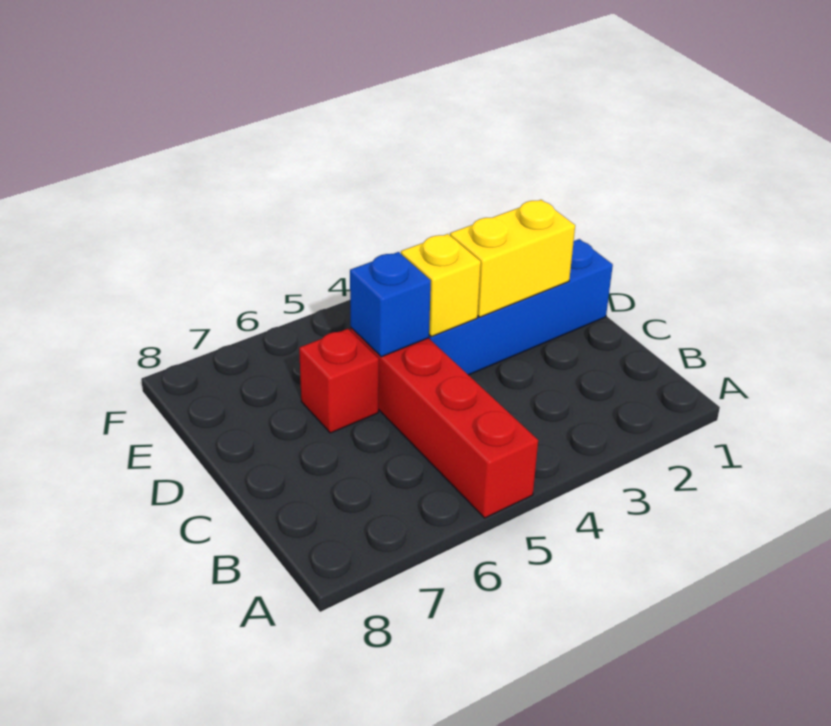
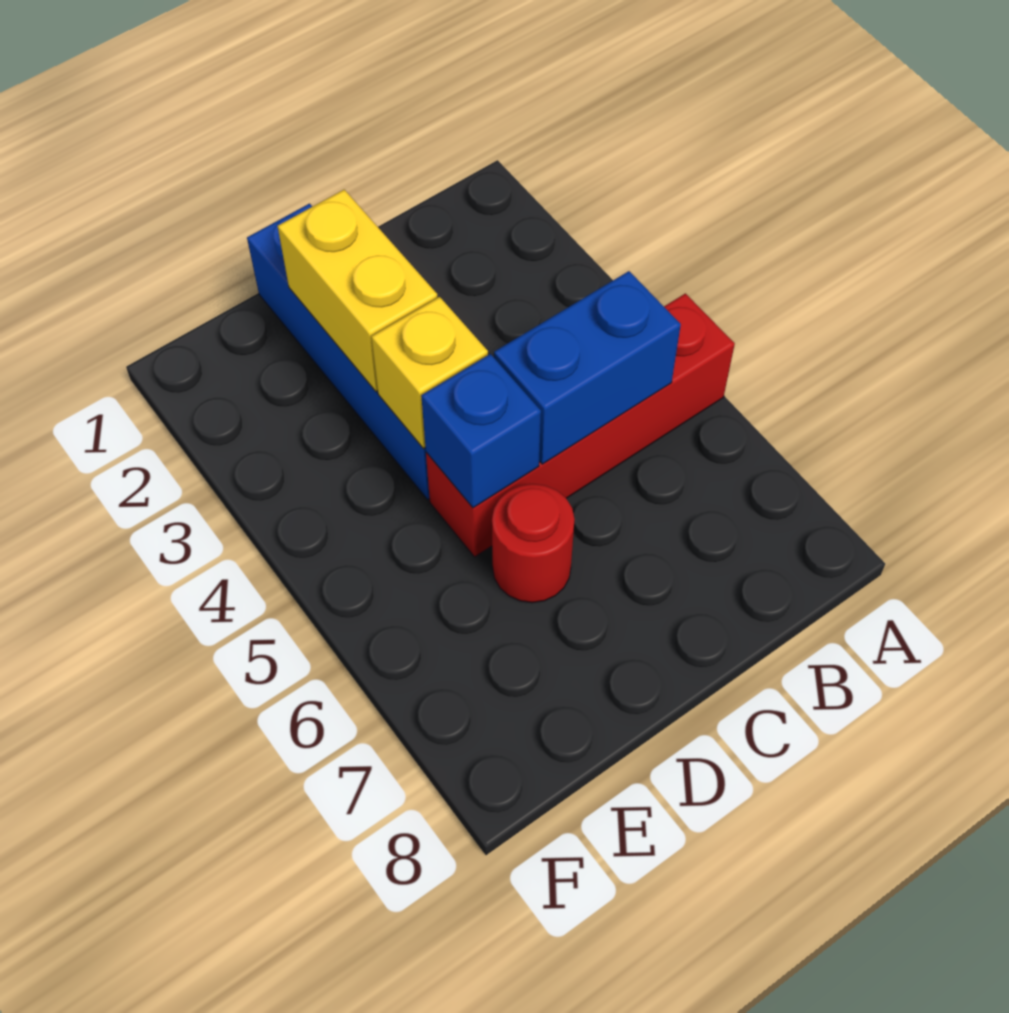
none -> blue 1x2 brick [494,271,681,464]
red 1x1 brick [299,329,379,433] -> red 1x1 round brick [492,484,575,603]

